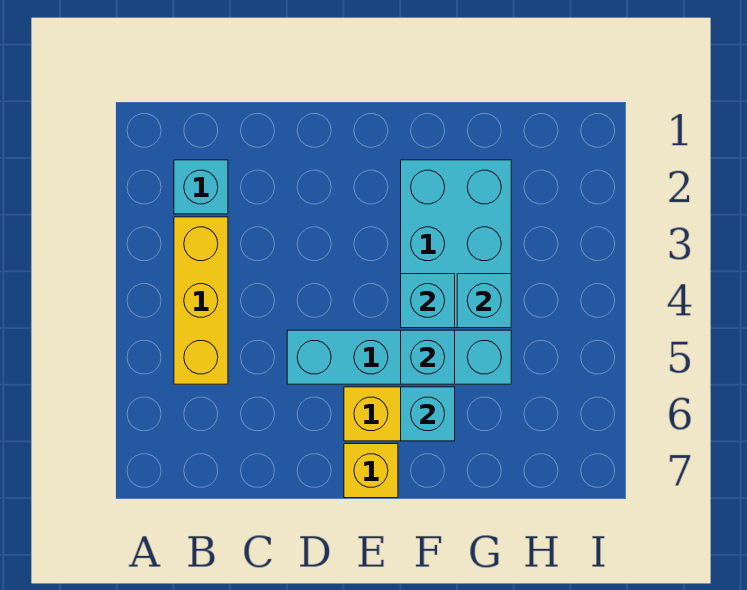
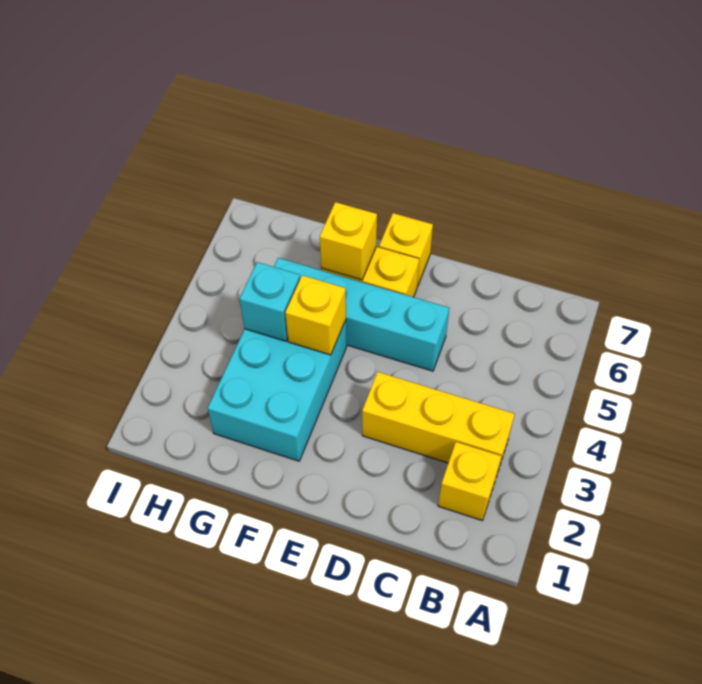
cyan 1x1 brick [174,160,228,214] -> yellow 1x1 brick [438,442,501,521]
yellow 1x3 brick [174,217,228,384] -> yellow 1x3 brick turned to [362,372,515,473]
cyan 1x1 brick [401,274,455,328] -> yellow 1x1 brick [285,275,346,355]
cyan 1x1 brick [401,330,455,384] -> none
cyan 1x1 brick [401,387,455,441] -> yellow 1x1 brick [320,202,377,280]

